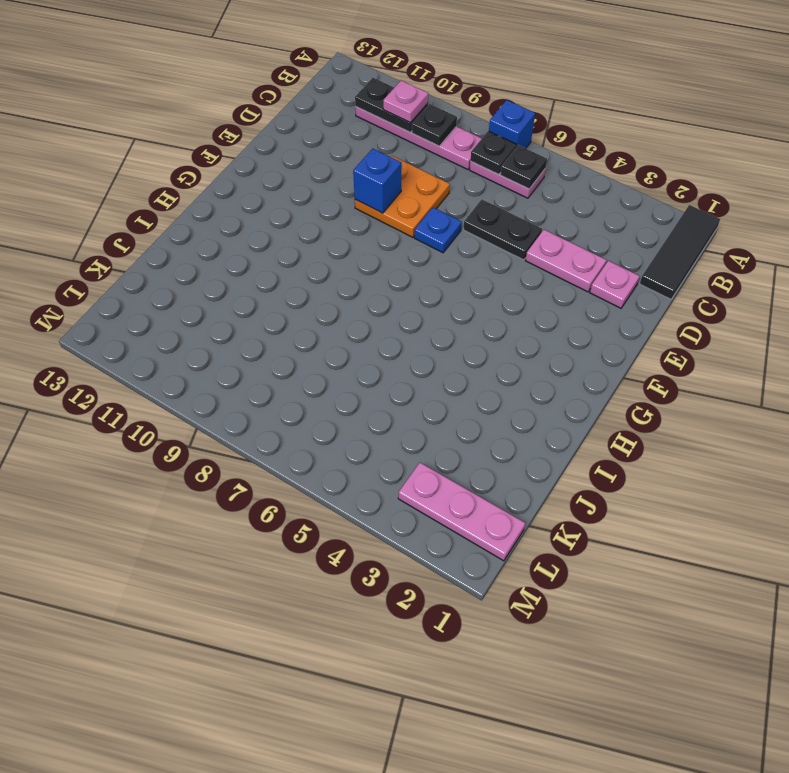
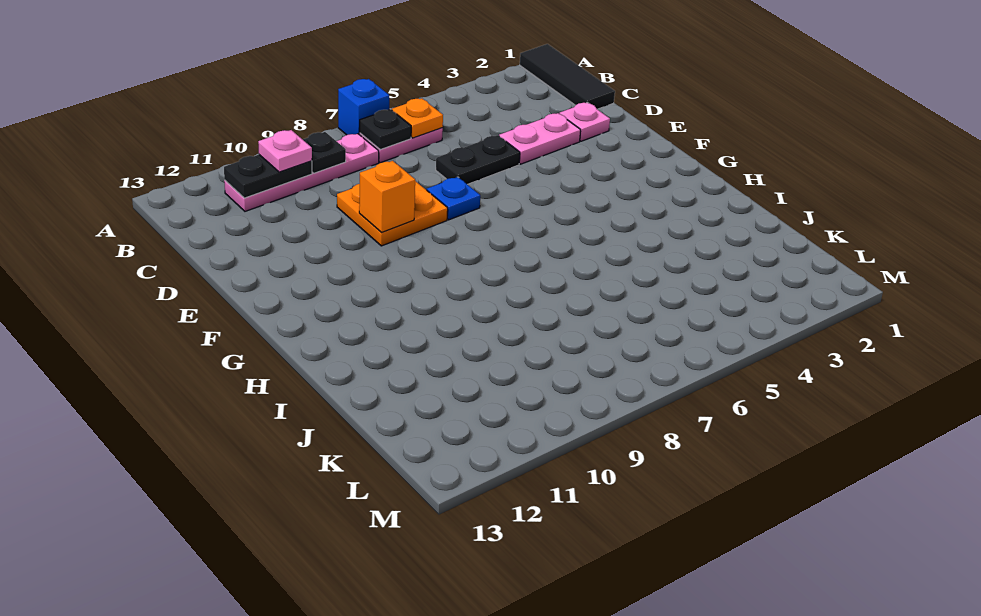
black 1x1 plate [500,145,547,189] -> orange 1x1 plate [392,98,443,138]
blue 1x1 brick [353,148,402,213] -> orange 1x1 brick [359,161,415,233]
pink 1x3 plate [398,463,525,561] -> none

